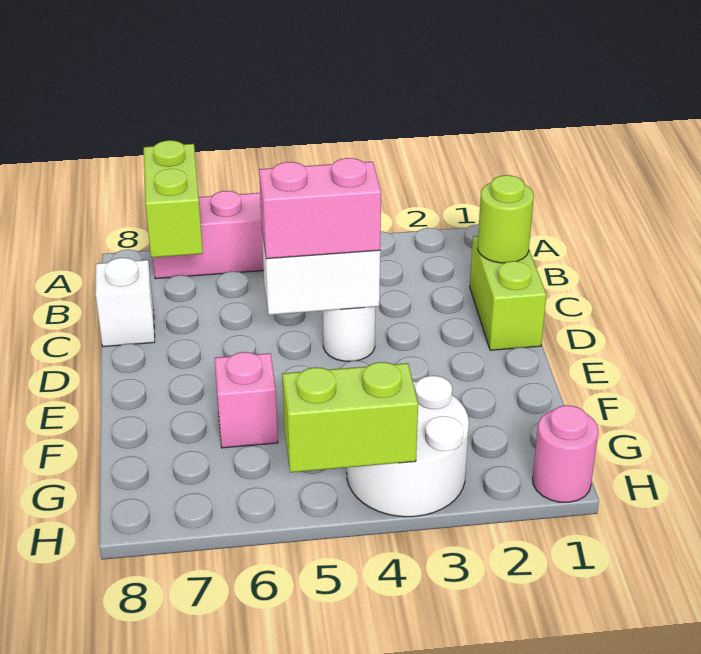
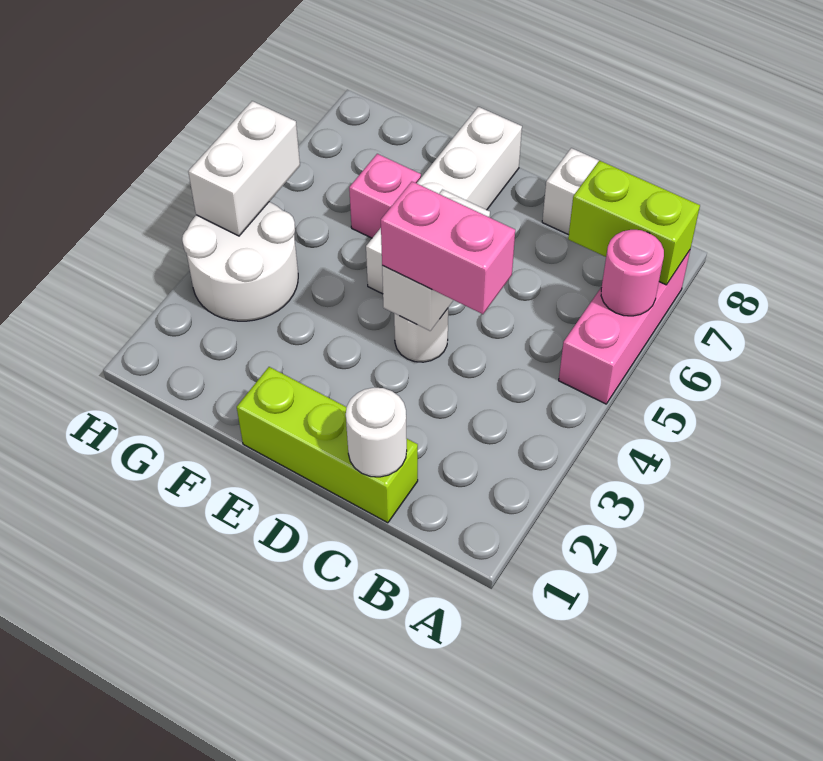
lime 1x2 brick [470,236,546,350] -> lime 1x3 brick [237,367,418,523]
lime 1x1 round brick [478,175,534,263] -> white 1x1 round brick [346,388,407,477]
pink 1x2 brick [259,158,381,259] -> pink 1x2 brick turned to [381,182,515,314]
none -> white 1x4 brick [366,107,522,294]
pink 1x1 round brick [533,405,598,502] -> pink 1x1 round brick moved to [601,230,664,316]
lime 1x2 brick [282,362,418,472] -> white 1x2 brick [188,101,300,236]

